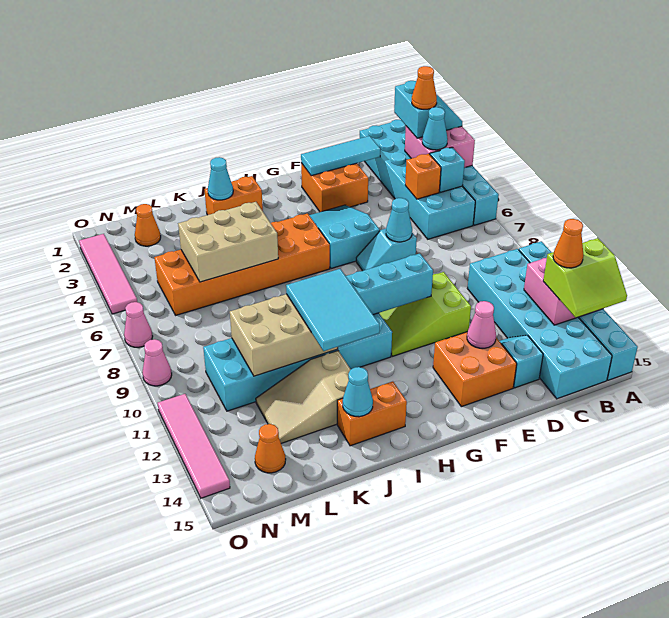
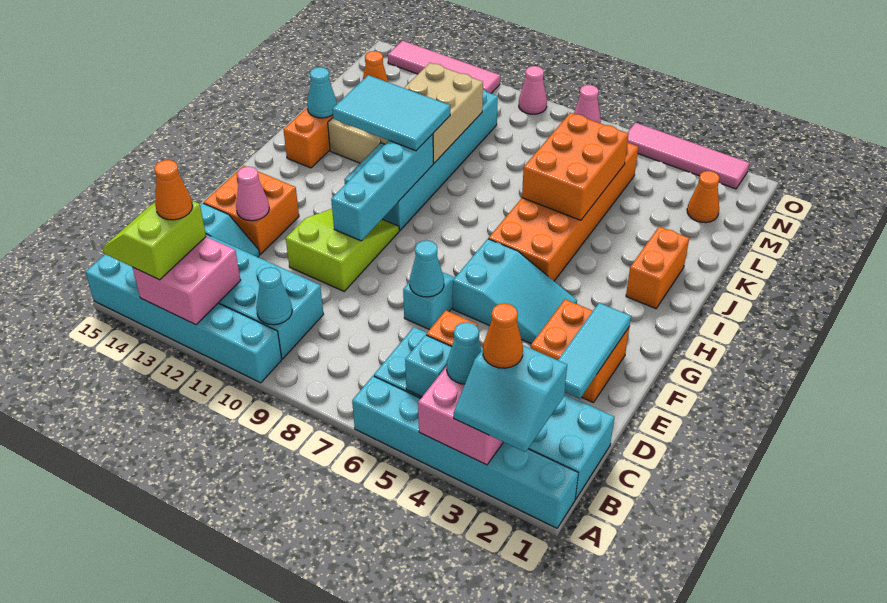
cyan 1x1 cone [208,157,233,200] -> cyan 1x1 cone moved to [256,267,292,325]
tan 2x3 brick [178,202,278,282] -> orange 2x3 brick [522,113,629,220]

